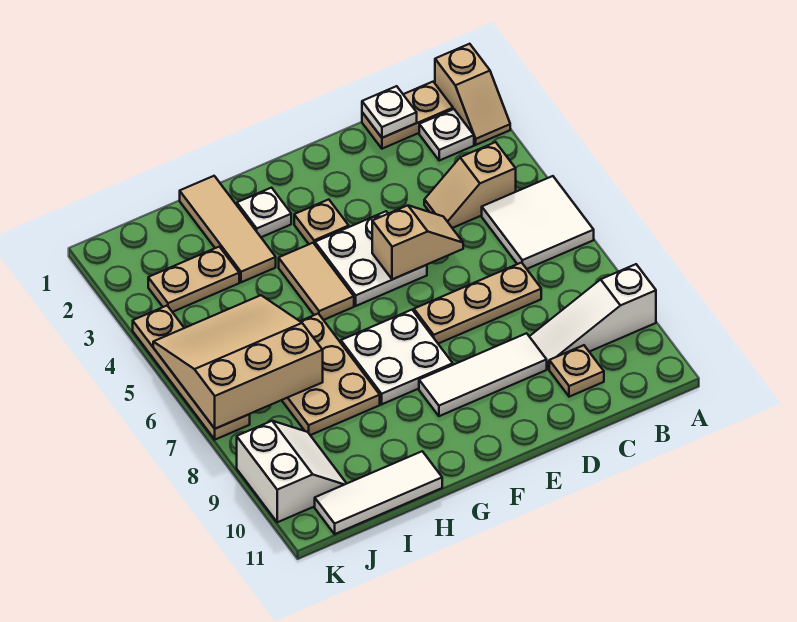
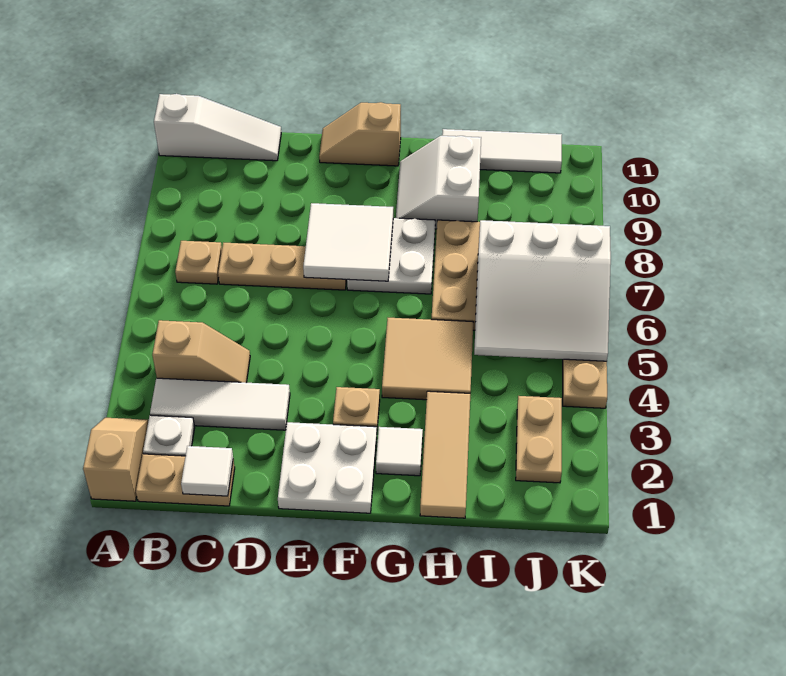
white 2x2 tile [482,176,594,269] -> white 2x2 tile moved to [303,203,393,281]
white 1x3 slope [529,264,656,369] -> white 1x3 slope moved to [154,94,281,161]
white 1x1 plate [362,86,417,138] -> white 1x1 tile [181,446,233,496]
tan 1x1 plate [549,345,604,397] -> tan 1x1 plate moved to [175,241,222,284]
tan 1x2 slope [372,205,463,280] -> tan 1x2 slope moved to [319,102,401,166]
white 1x3 tile [419,333,547,416] -> white 1x3 tile moved to [150,378,290,430]
white 2x2 plate [315,211,427,306] -> white 2x2 plate moved to [278,422,377,513]
white 1x1 plate [237,188,291,237] -> white 1x1 tile [376,427,423,476]
tan 1x2 tile [279,243,354,320] -> tan 2x2 tile [382,318,473,400]
tan 1x2 plate [148,247,239,312] -> tan 1x2 plate turned to [516,396,562,483]
tan 3x3 slope [153,295,323,429] -> white 3x3 slope [474,220,611,361]
white 2x2 slope [237,421,347,522] -> white 2x2 slope moved to [396,136,481,229]

